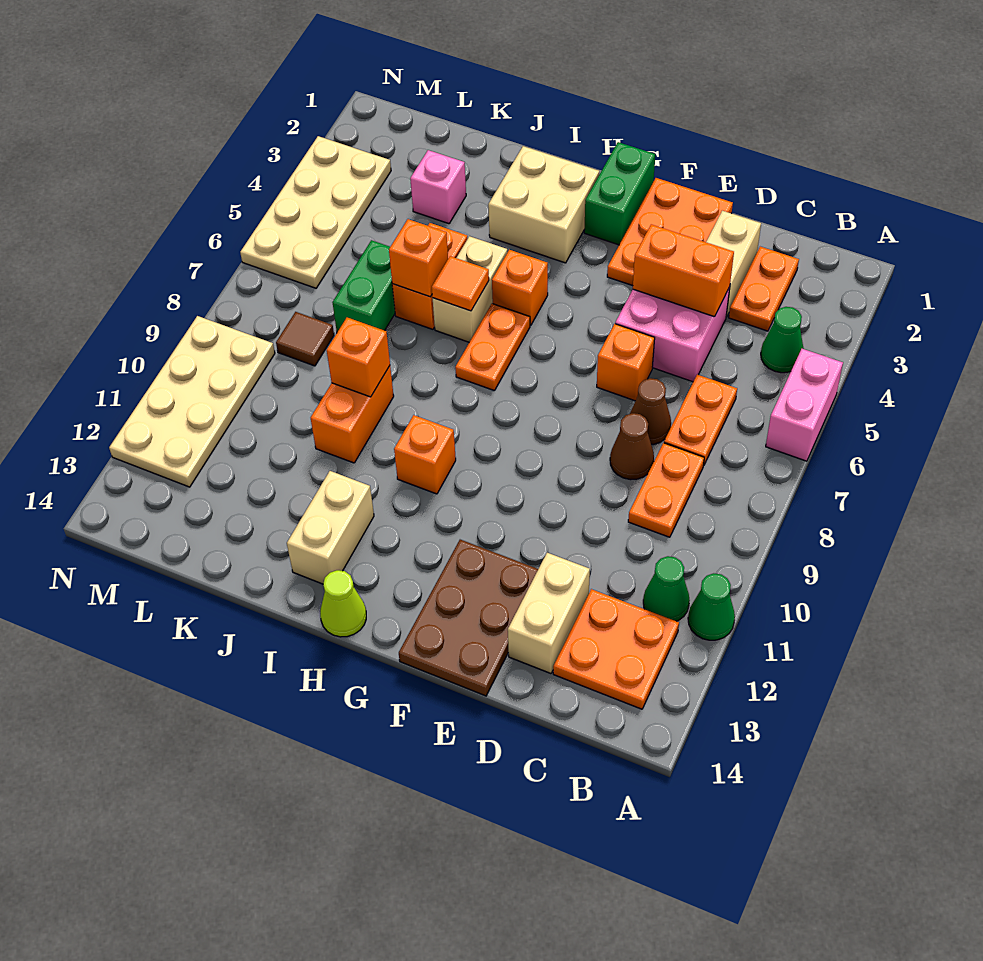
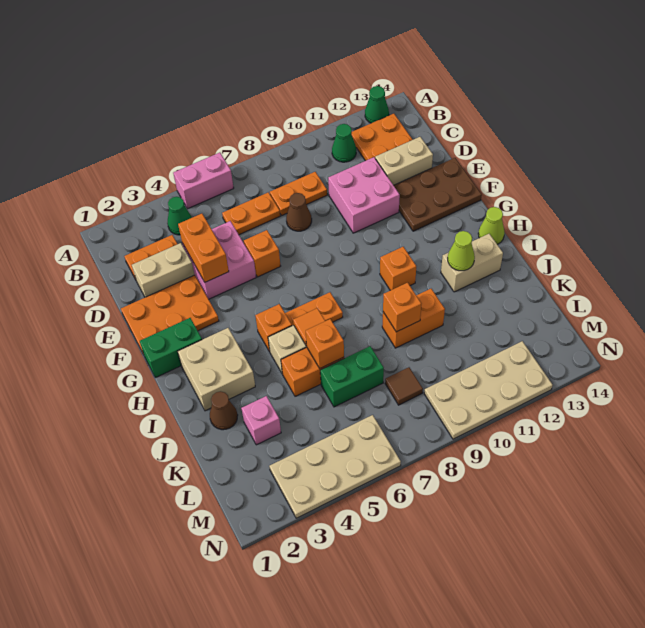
green 1x1 cone [688,573,735,640] -> green 1x1 cone moved to [365,86,389,123]
brown 1x1 cone [630,378,671,444] -> brown 1x1 cone moved to [210,391,238,430]
none -> pink 2x2 brick [328,157,400,233]
none -> lime 1x1 cone [448,231,475,271]

